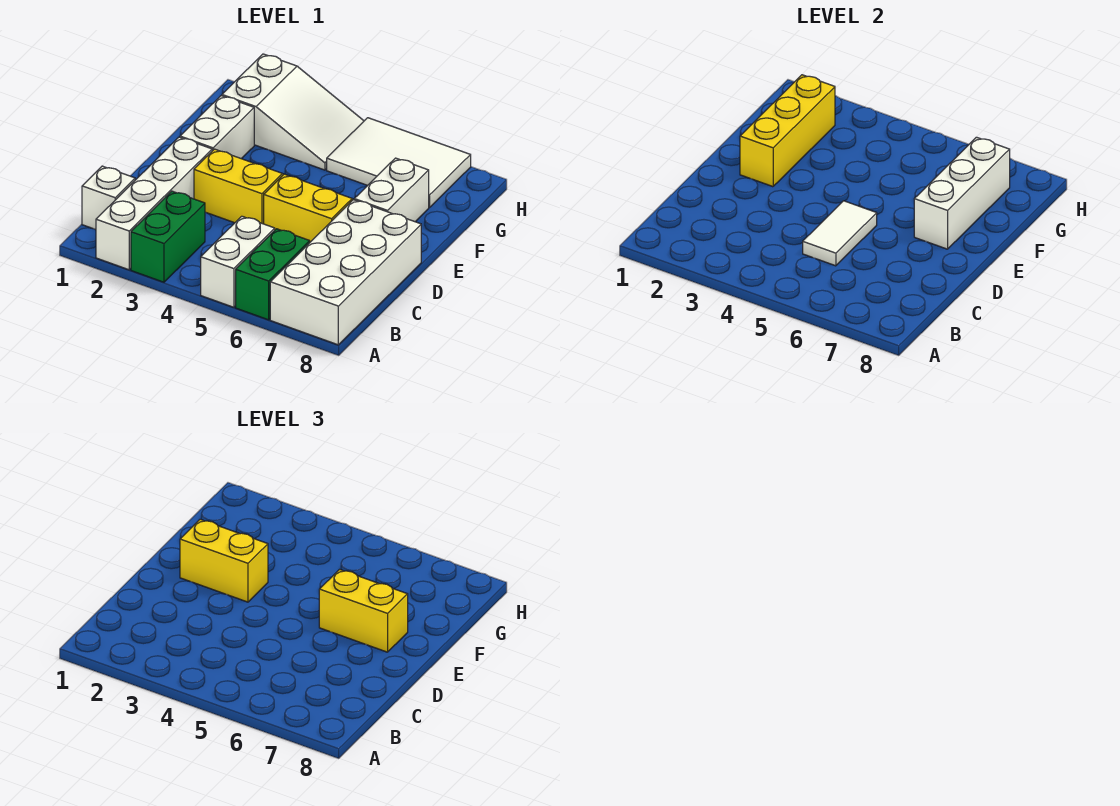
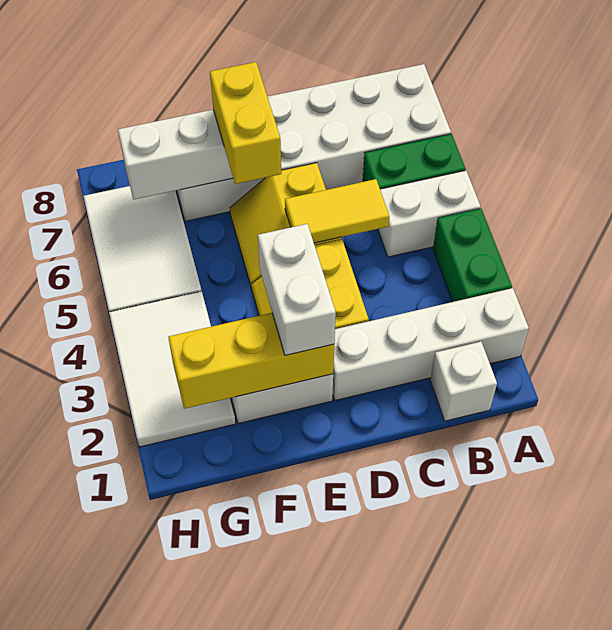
green 1x2 brick [131,191,205,282] -> green 1x2 brick turned to [433,208,512,302]
white 1x2 tile [803,201,877,266] -> yellow 1x2 tile [285,179,389,243]
yellow 1x2 brick [180,519,268,602] -> white 1x2 brick [258,224,336,355]
white 2x3 slope [222,54,364,170] -> white 2x3 tile [109,291,235,447]

